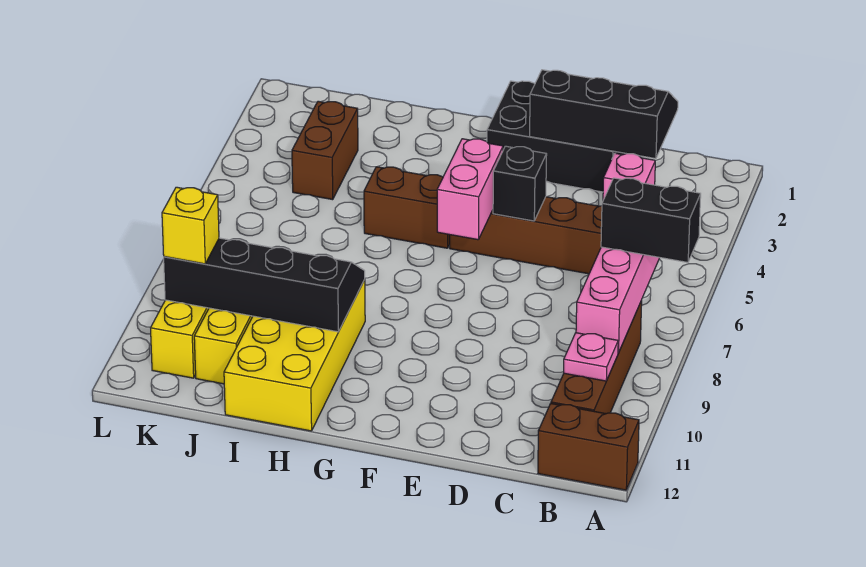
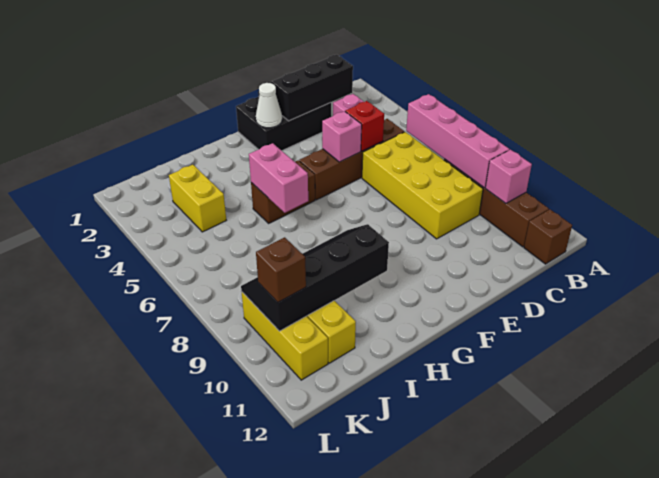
black 1x2 brick [601,178,701,262] -> none
brown 1x2 brick [538,404,639,490] -> brown 1x1 brick [524,209,572,264]
pink 1x1 plate [564,333,618,381] -> pink 1x1 brick [485,150,532,203]
none -> red 1x1 brick [345,101,384,151]
black 1x1 brick [493,146,547,221] -> pink 1x1 brick [322,111,362,162]
none -> white 1x1 cone [256,83,282,128]
pink 1x2 brick [437,139,503,240] -> pink 1x2 brick moved to [249,143,308,213]
yellow 2x4 brick [224,279,365,431] -> yellow 2x4 brick moved to [362,132,483,239]
brown 1x2 brick [292,101,358,200] -> yellow 1x2 brick [169,165,226,232]
yellow 1x1 brick [162,187,219,264] -> brown 1x1 brick [256,237,306,302]

